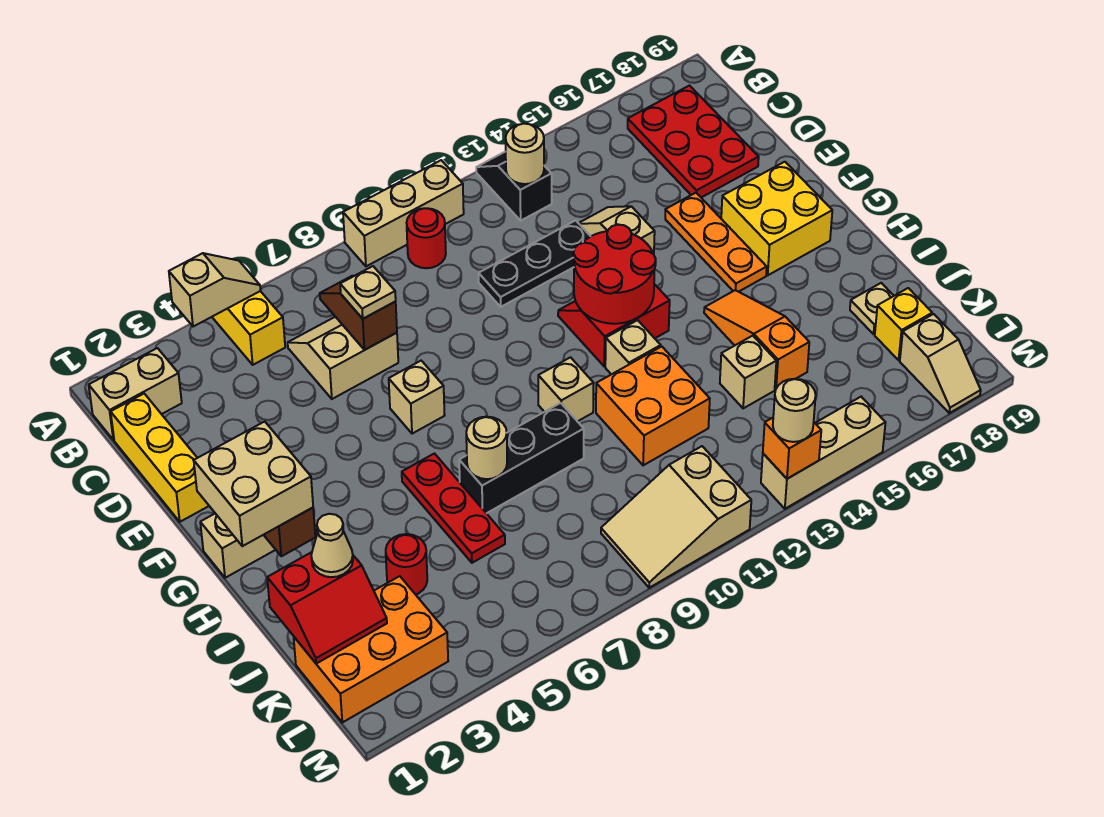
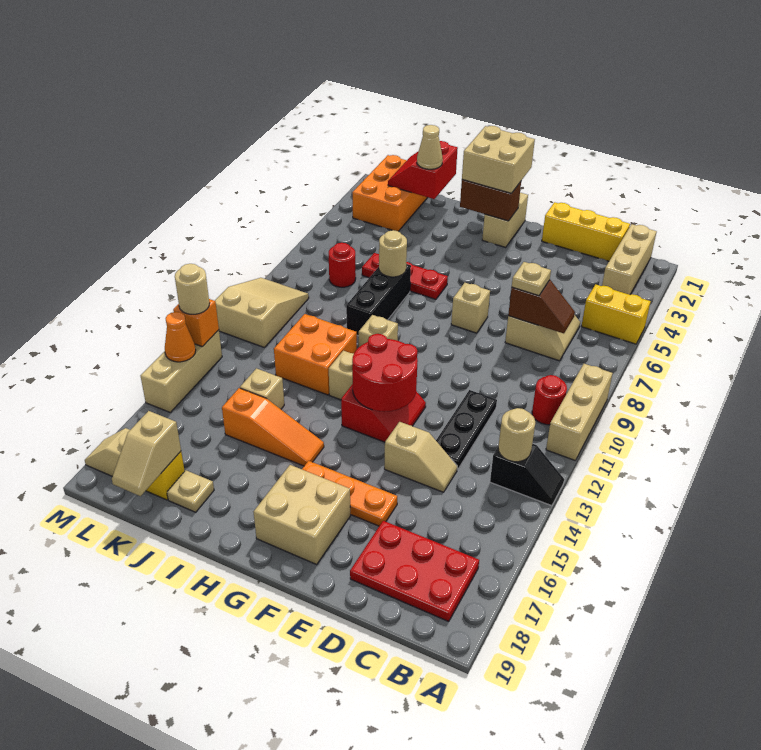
tan 1x2 slope [169,253,261,327] -> tan 1x2 slope moved to [112,411,181,496]
tan 1x2 brick [89,348,182,440] -> tan 1x3 brick [602,224,657,295]
yellow 2x2 brick [721,162,832,275] -> tan 2x2 brick [254,465,350,564]
red 1x1 round brick [386,534,427,595] -> red 1x1 round brick moved to [329,243,356,287]
none -> orange 1x1 cone [165,312,196,362]

